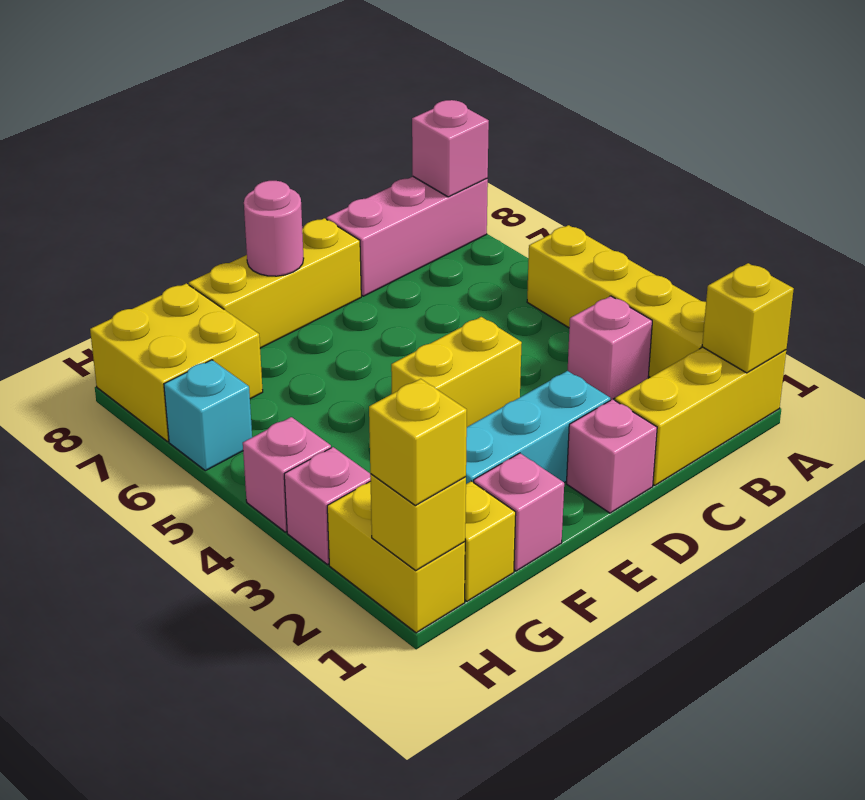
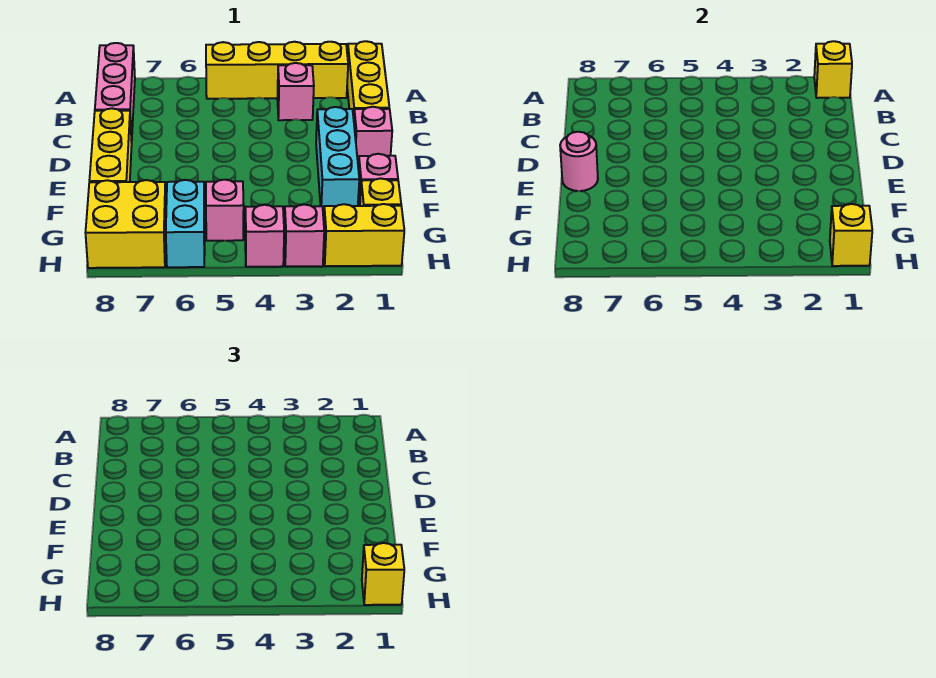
pink 1x1 brick [412,100,489,197] -> pink 1x1 brick moved to [206,180,244,241]
yellow 1x2 brick [391,317,522,427] -> none
cyan 1x1 brick [164,360,252,471] -> cyan 1x2 brick [166,180,205,267]

